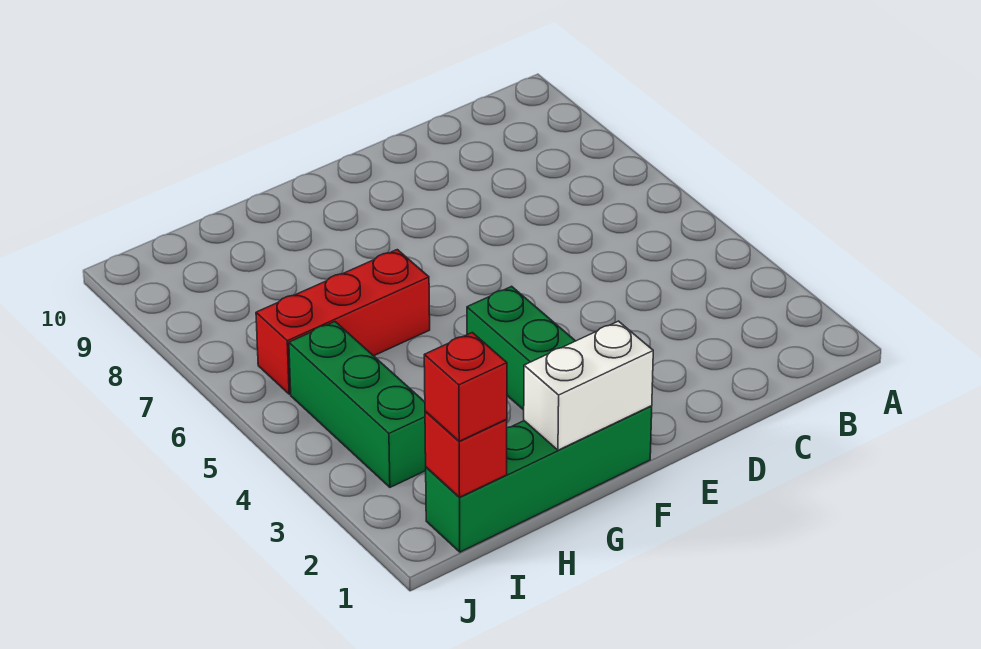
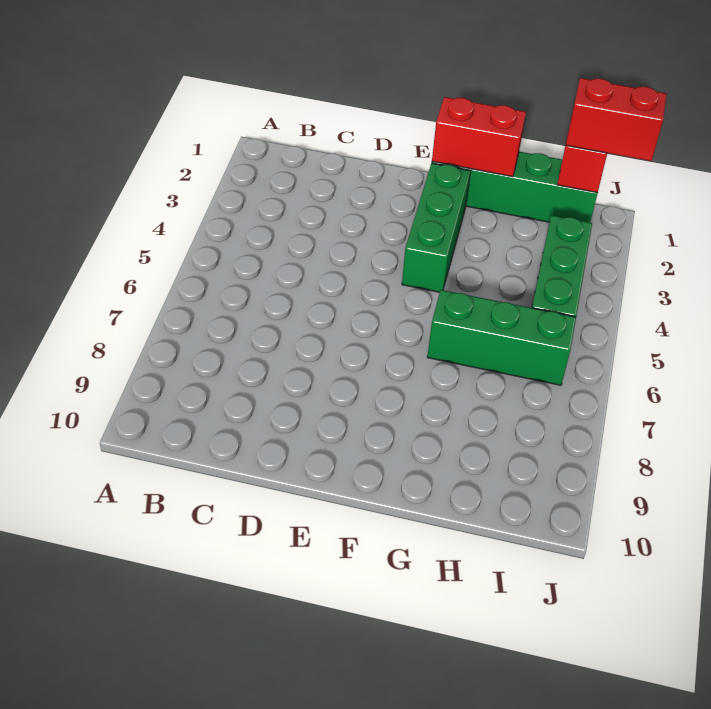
white 1x2 brick [524,321,653,450] -> red 1x2 brick [432,97,526,177]
red 1x3 brick [256,250,430,394] -> green 1x3 brick [427,290,576,385]
red 1x1 brick [424,333,507,441] -> red 1x2 brick [566,78,667,161]

